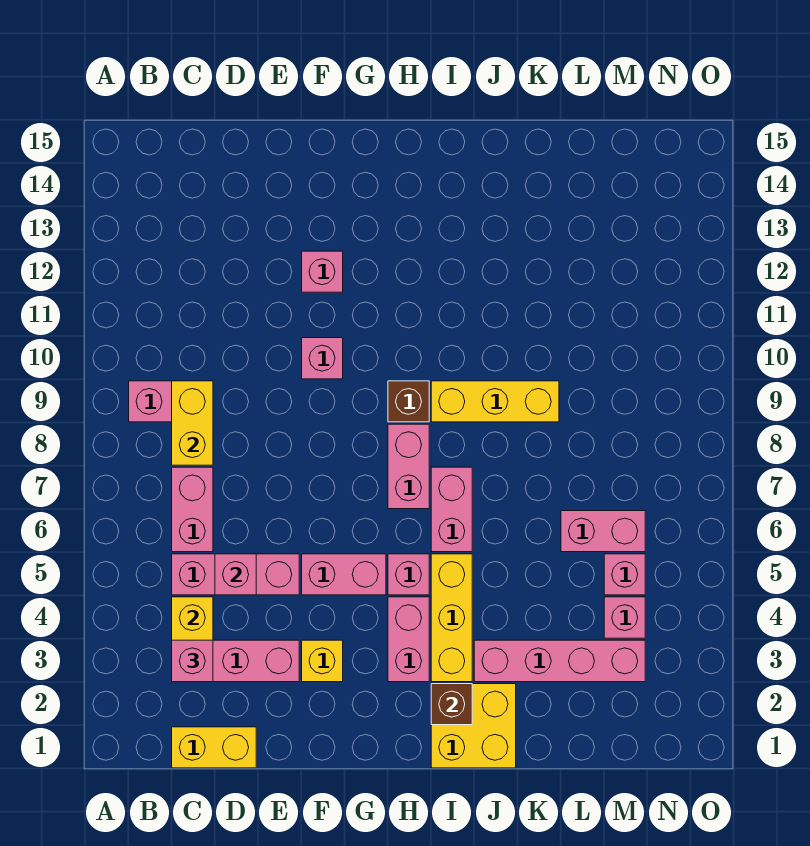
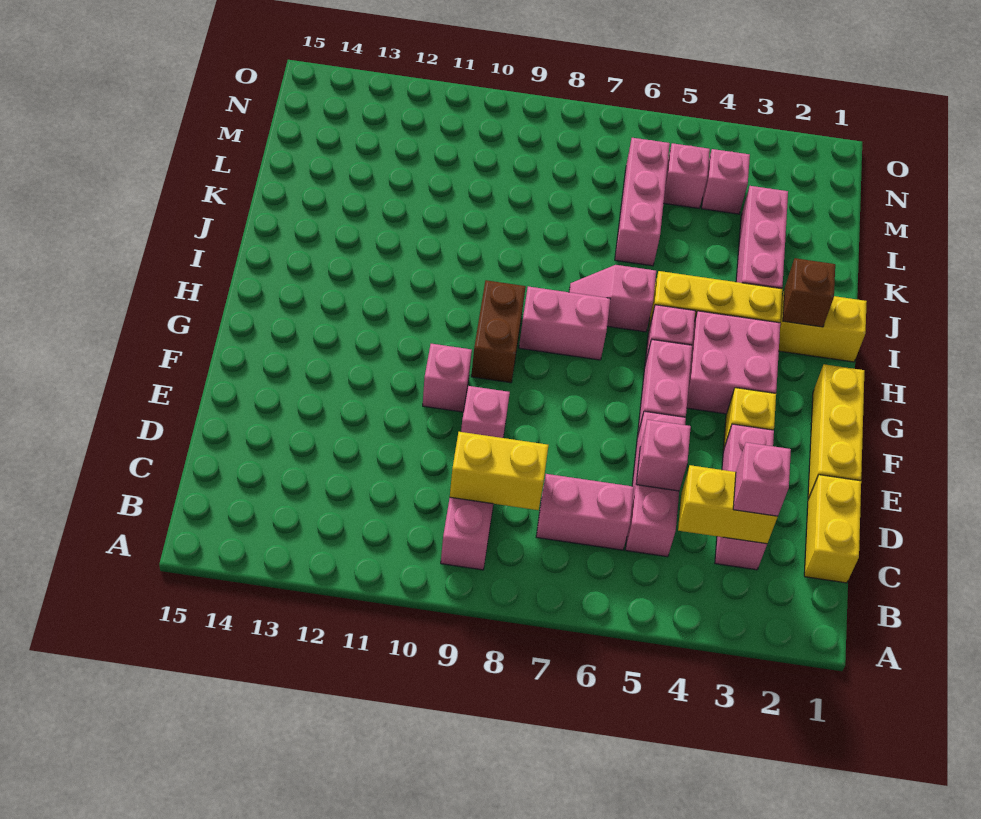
pink 1x1 brick [302,251,343,292] -> pink 1x1 brick moved to [461,386,510,438]
pink 1x2 brick [388,597,429,682] -> pink 2x2 brick [687,311,780,414]
brown 1x1 brick [388,381,429,422] -> brown 1x2 brick [471,280,526,383]
yellow 2x2 brick [431,684,516,768] -> yellow 1x2 brick [779,292,867,362]
pink 1x2 brick [431,467,472,552] -> pink 1x2 slope [569,265,656,332]
yellow 1x3 brick [431,381,559,422] -> yellow 1x3 brick moved to [808,364,864,500]
pink 1x4 brick [474,640,645,682] -> pink 1x3 brick [736,186,788,289]
pink 1x2 brick [561,511,645,552] -> pink 1x3 brick [615,138,670,266]

